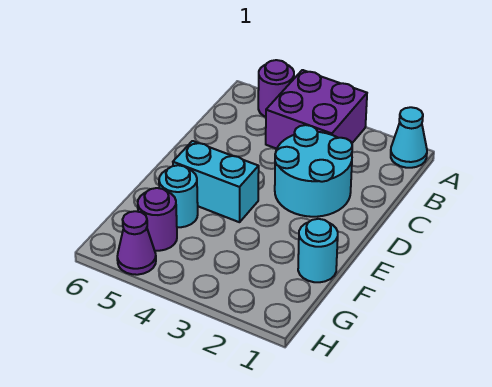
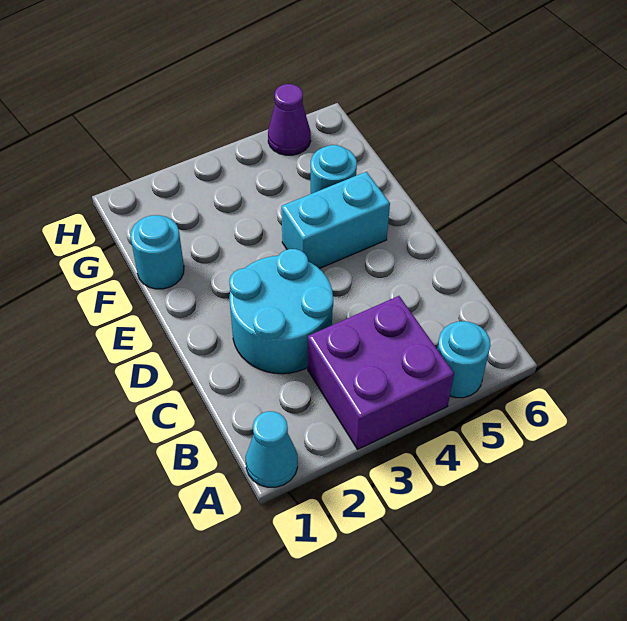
purple 1x1 round brick [258,60,294,117] -> cyan 1x1 round brick [437,321,491,398]
purple 1x1 round brick [138,188,177,251] -> none

